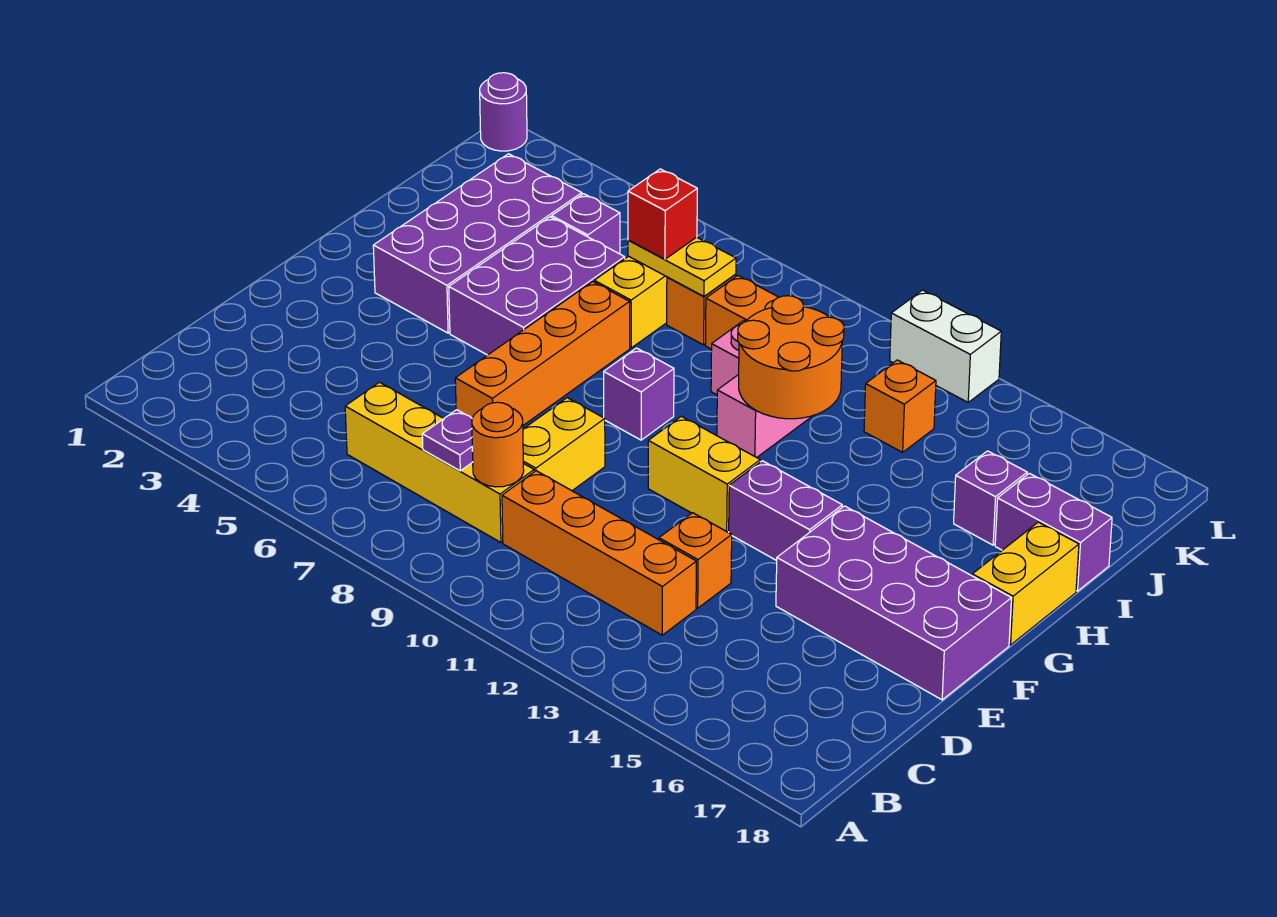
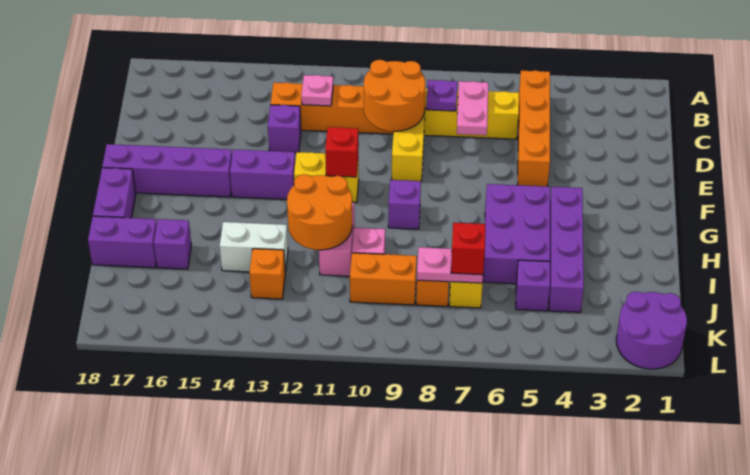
none -> pink 1x2 plate [457,81,488,135]
orange 1x1 round brick [472,402,524,487] -> orange 2x2 round brick [364,60,425,132]
none -> pink 1x1 plate [301,75,333,106]
orange 1x1 brick [659,513,732,608] -> purple 1x1 brick [268,105,301,153]
orange 1x4 brick [455,282,630,425] -> orange 1x4 brick moved to [518,70,550,187]
purple 2x4 brick [776,506,1011,700] -> purple 1x4 brick [102,144,232,197]
none -> red 1x1 brick [325,127,358,177]
purple 2x4 brick [373,154,582,333] -> purple 1x4 brick [549,187,584,312]
yellow 1x2 brick [972,522,1079,645] -> purple 1x2 brick [93,168,136,218]
yellow 1x2 plate [628,237,736,296] -> pink 1x2 plate [417,247,483,283]
purple 1x1 round brick [480,73,527,151] -> purple 2x2 round brick [616,292,687,369]
white 1x2 brick [890,290,1001,402] -> white 1x2 brick moved to [220,222,288,273]

